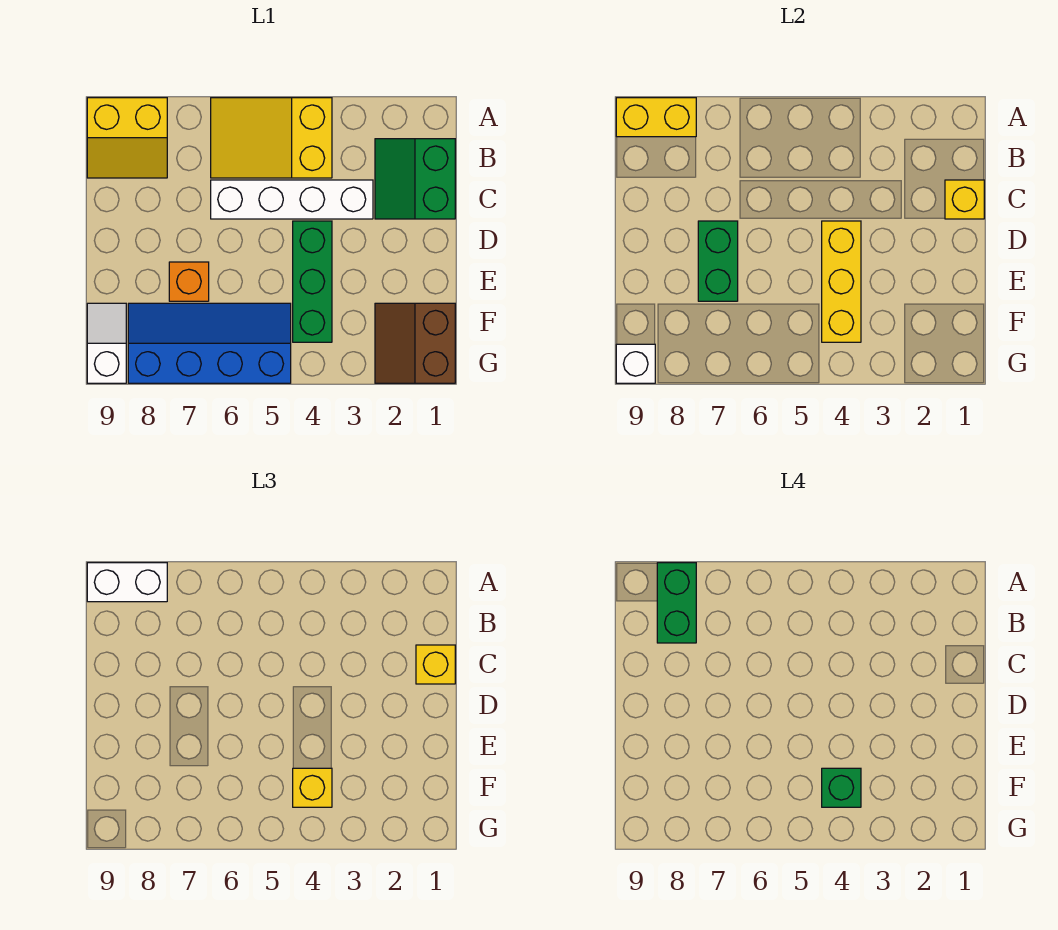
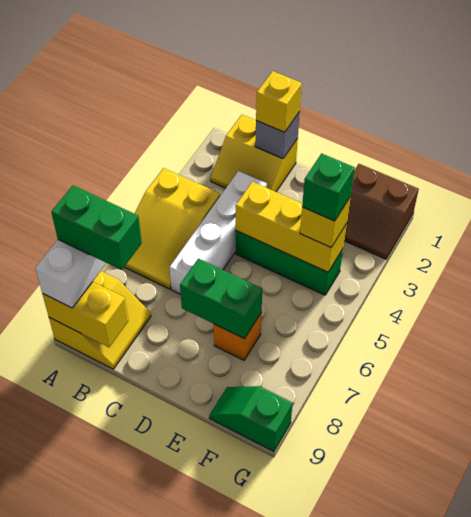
yellow 1x2 brick [616,98,696,137] -> yellow 1x2 brick turned to [43,282,128,347]
green 2x2 slope [375,139,455,219] -> yellow 2x2 slope [211,115,298,192]
yellow 1x1 brick [945,180,984,219] -> grey 1x1 brick [255,112,300,159]
blue 2x4 slope [128,303,291,383] -> none
white 1x2 slope [87,303,126,383] -> green 1x2 slope [209,386,293,452]
white 1x1 brick [616,344,655,383] -> none

